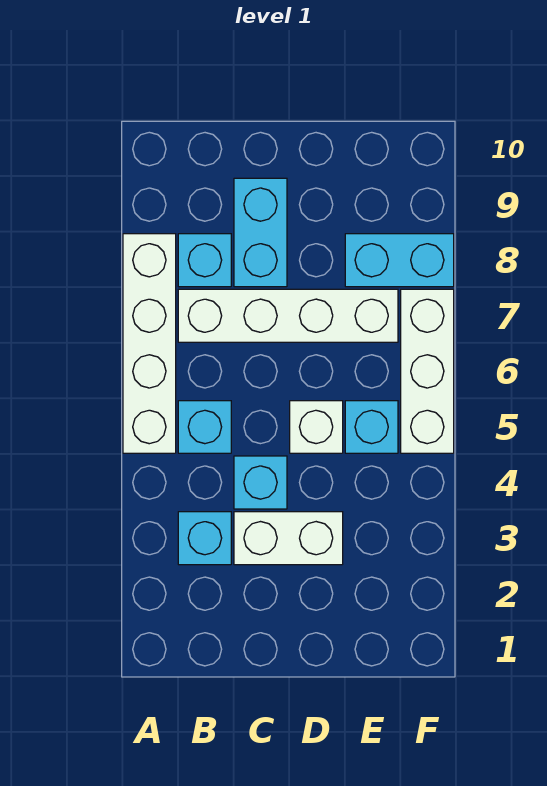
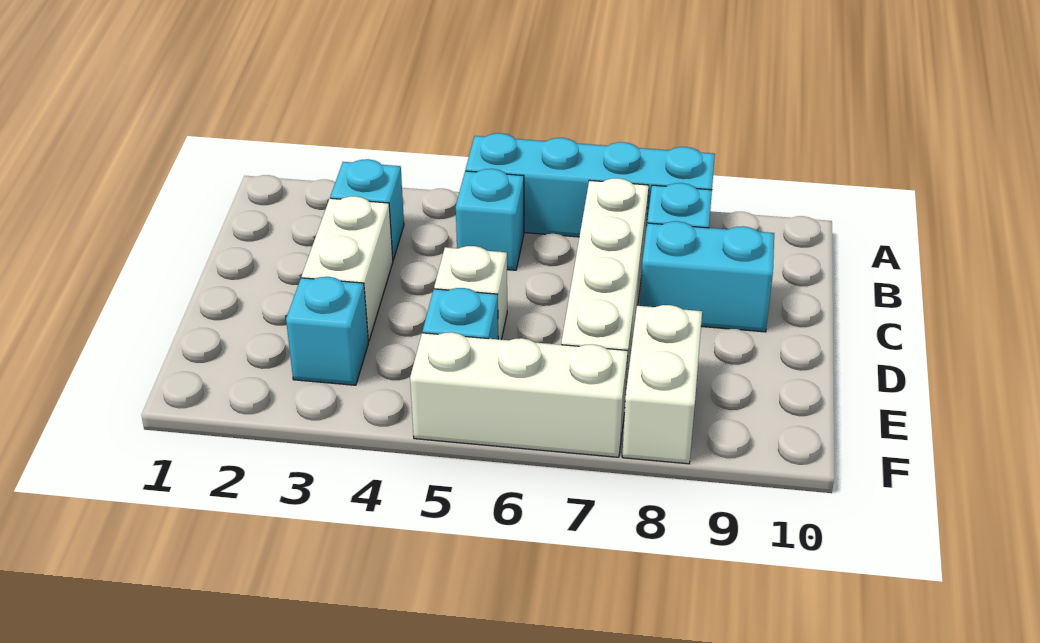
white 1x4 brick [123,234,176,453] -> cyan 1x4 brick [466,133,715,237]
cyan 1x1 brick [234,456,287,509] -> cyan 1x1 brick moved to [286,277,368,385]
cyan 1x2 brick [345,234,454,287] -> white 1x2 brick [622,305,702,464]

